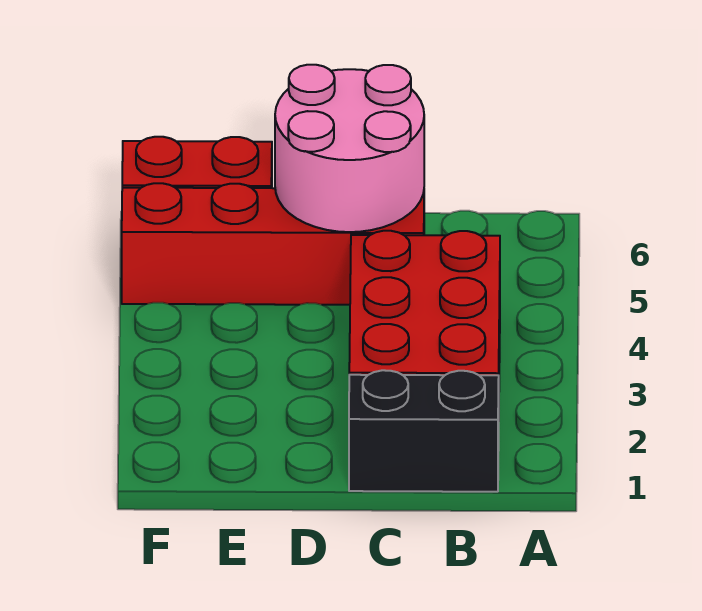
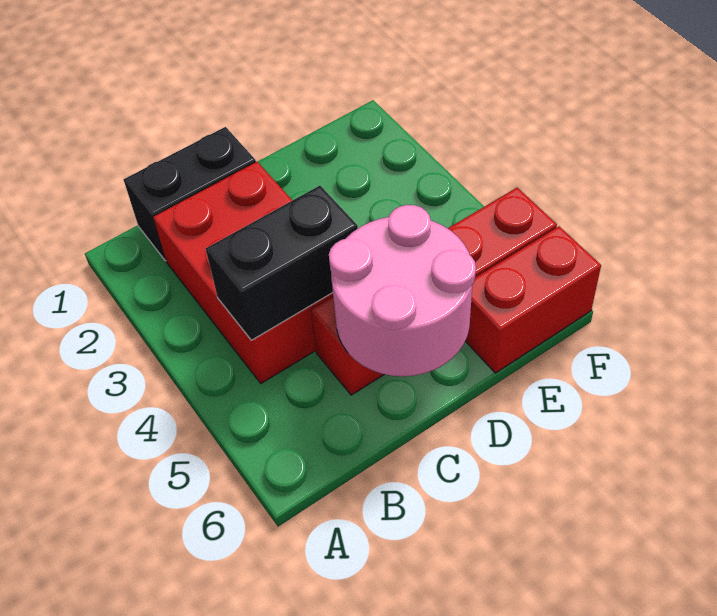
none -> black 1x2 brick [205,186,358,340]

